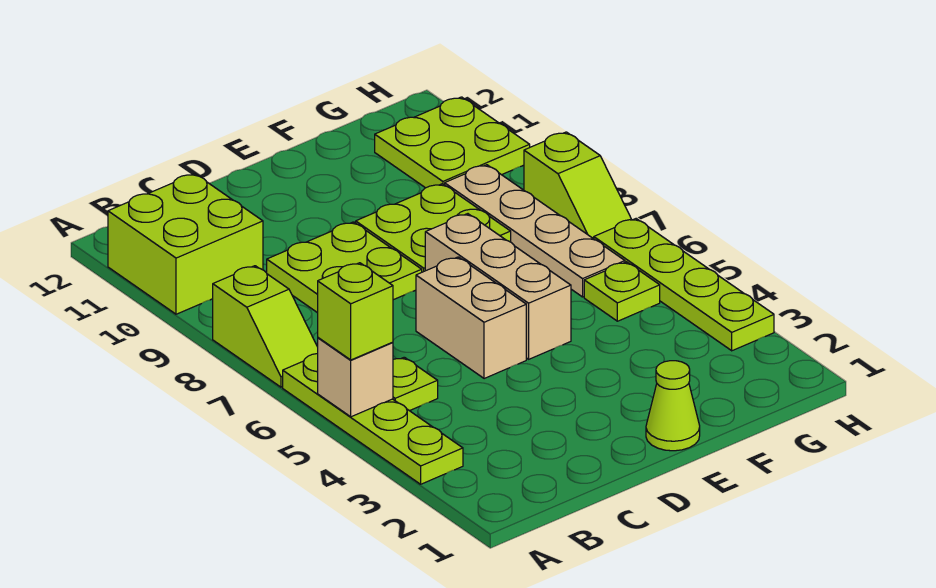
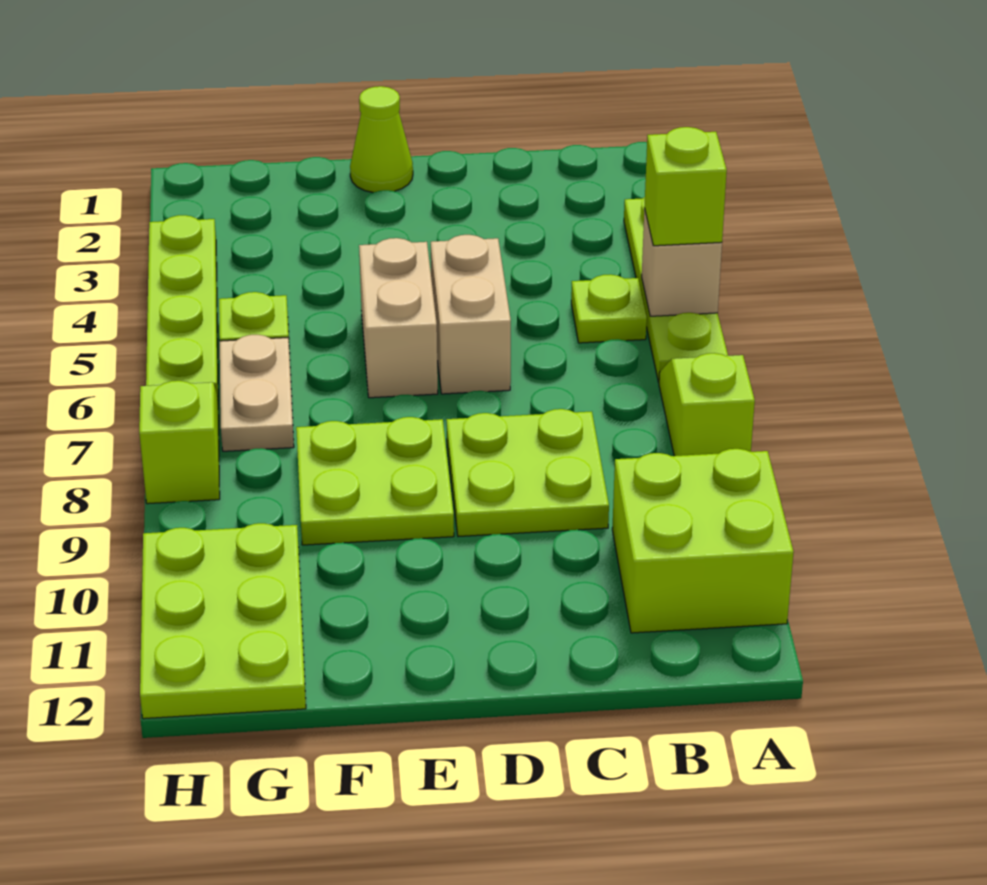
tan 1x3 brick [425,214,571,359] -> tan 1x2 brick [359,238,438,398]
tan 1x4 plate [445,165,625,297] -> tan 1x2 plate [220,335,294,451]
lime 2x2 plate [375,97,530,188] -> lime 2x3 plate [140,523,306,719]

